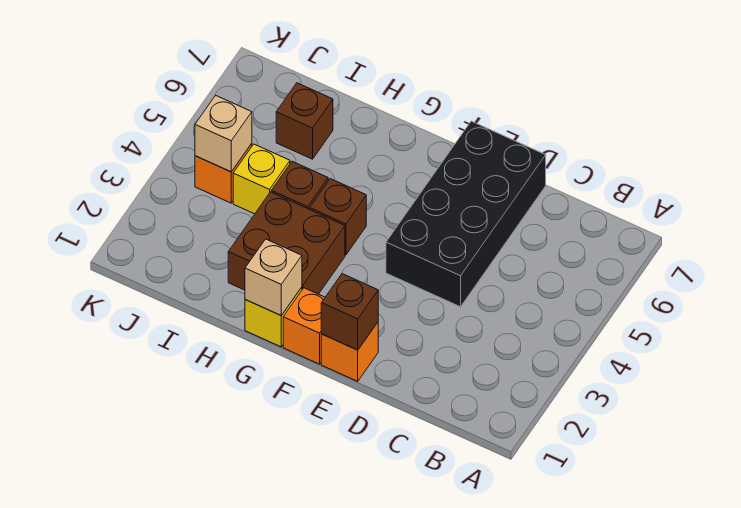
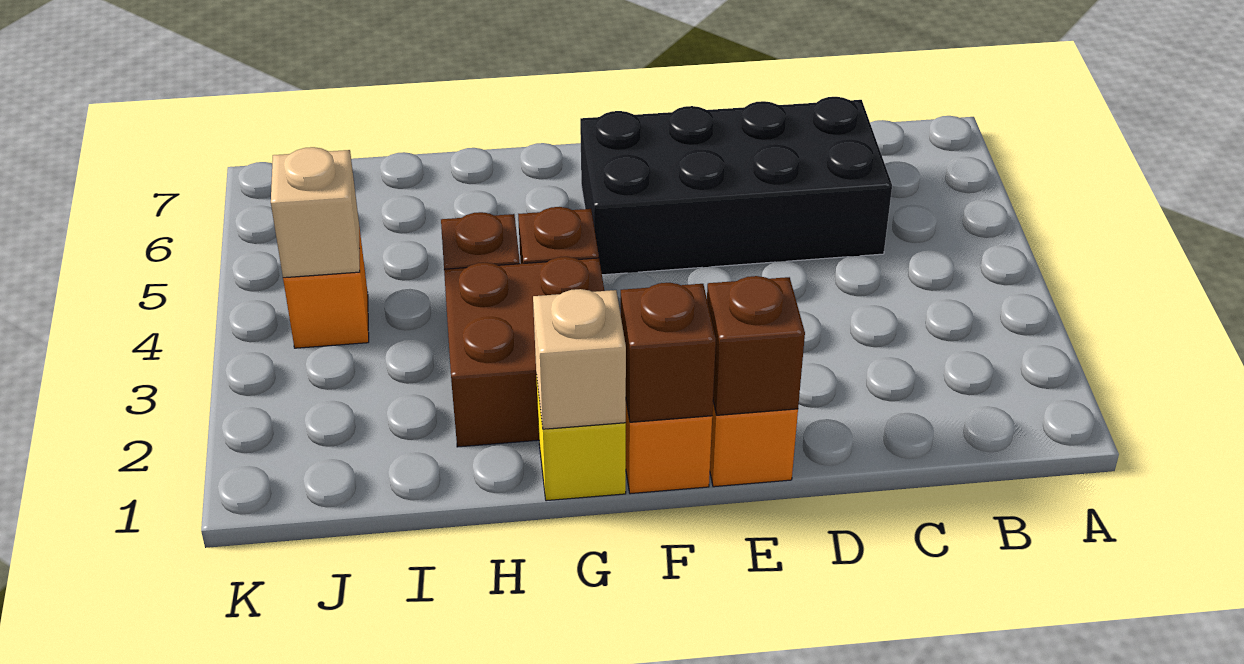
black 2x4 brick [386,121,546,307] -> black 2x4 brick turned to [580,97,892,275]
yellow 1x1 brick [233,144,290,214] -> none
brown 1x1 brick [276,83,333,159] -> brown 1x1 brick moved to [621,283,716,422]

